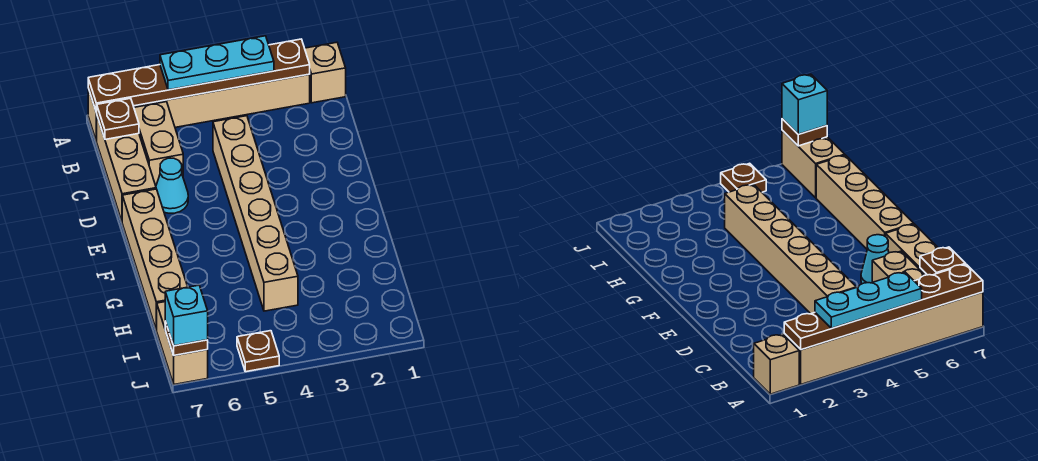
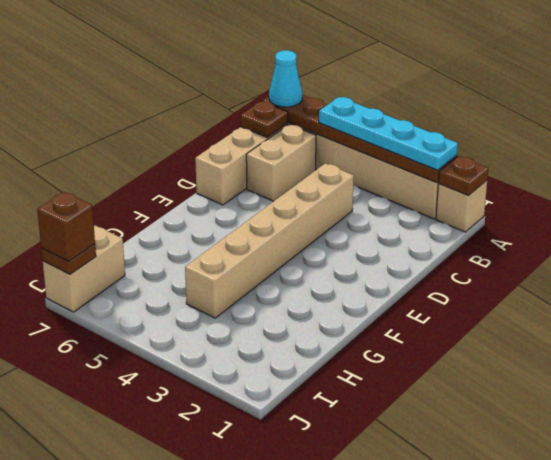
cyan 1x3 plate [160,36,274,90] -> cyan 1x4 plate [319,97,458,170]
cyan 1x1 cone [156,158,188,213] -> cyan 1x1 cone moved to [269,50,302,107]
tan 1x4 brick [122,189,188,330] -> none
brown 1x1 plate [237,331,279,372] -> brown 1x1 plate moved to [438,156,488,195]
cyan 1x1 brick [165,285,208,346] -> brown 1x1 brick [37,192,95,262]

